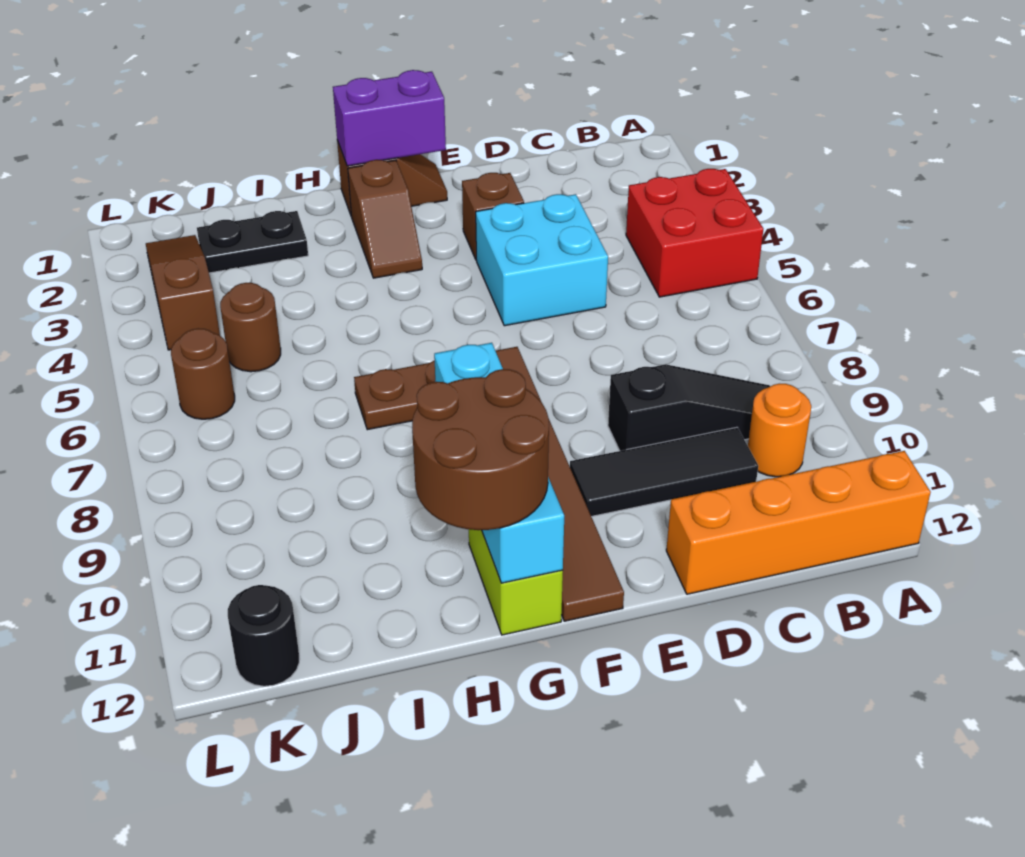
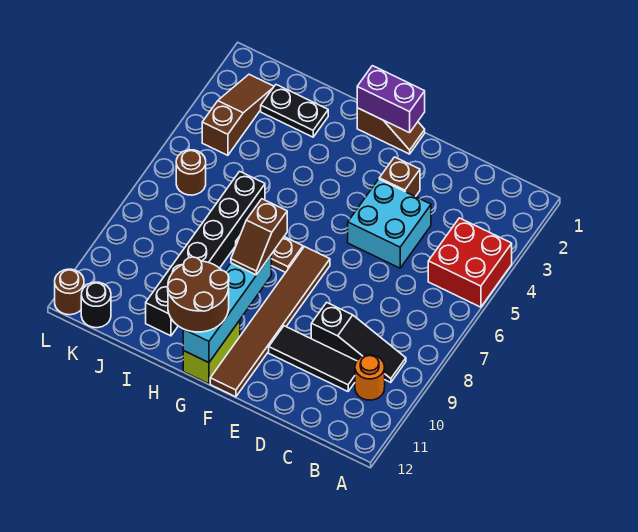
orange 1x4 brick [666,451,931,594] -> none
brown 1x2 slope [348,160,422,278] -> brown 1x2 slope moved to [231,199,287,275]
none -> black 1x6 brick [146,171,265,336]
brown 1x1 round brick [220,283,281,372] -> brown 1x1 round brick moved to [55,269,84,315]

